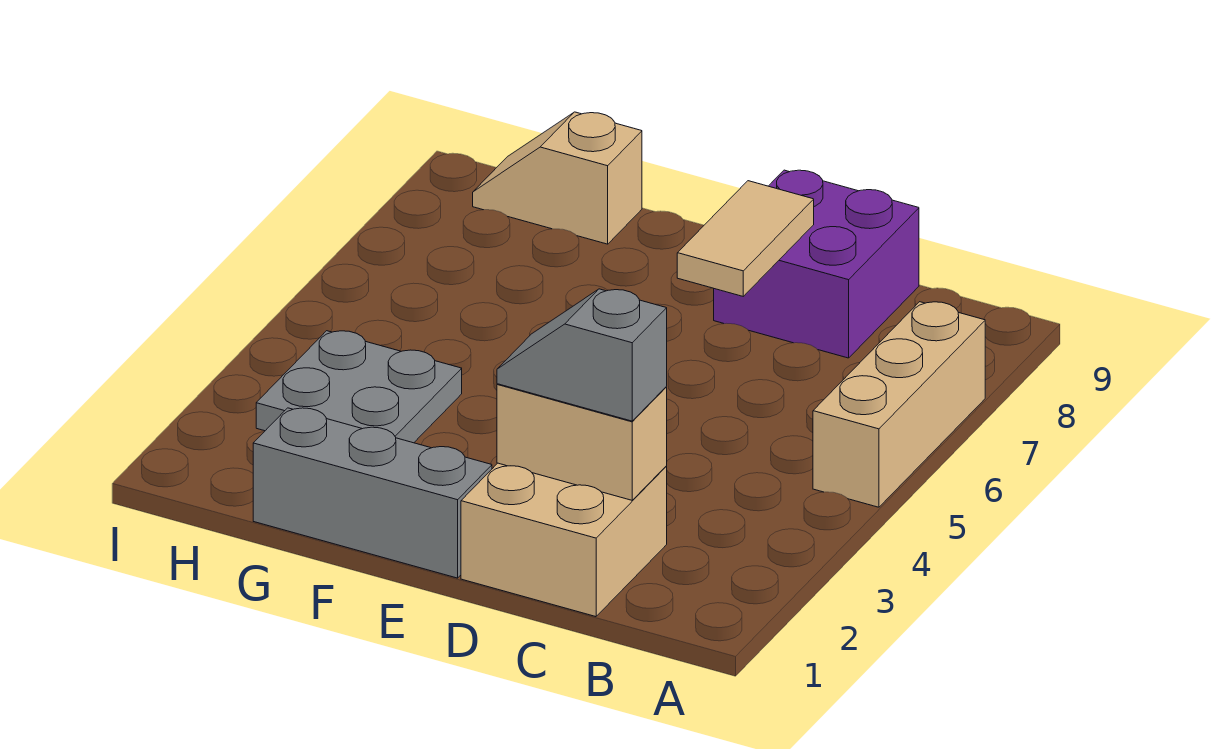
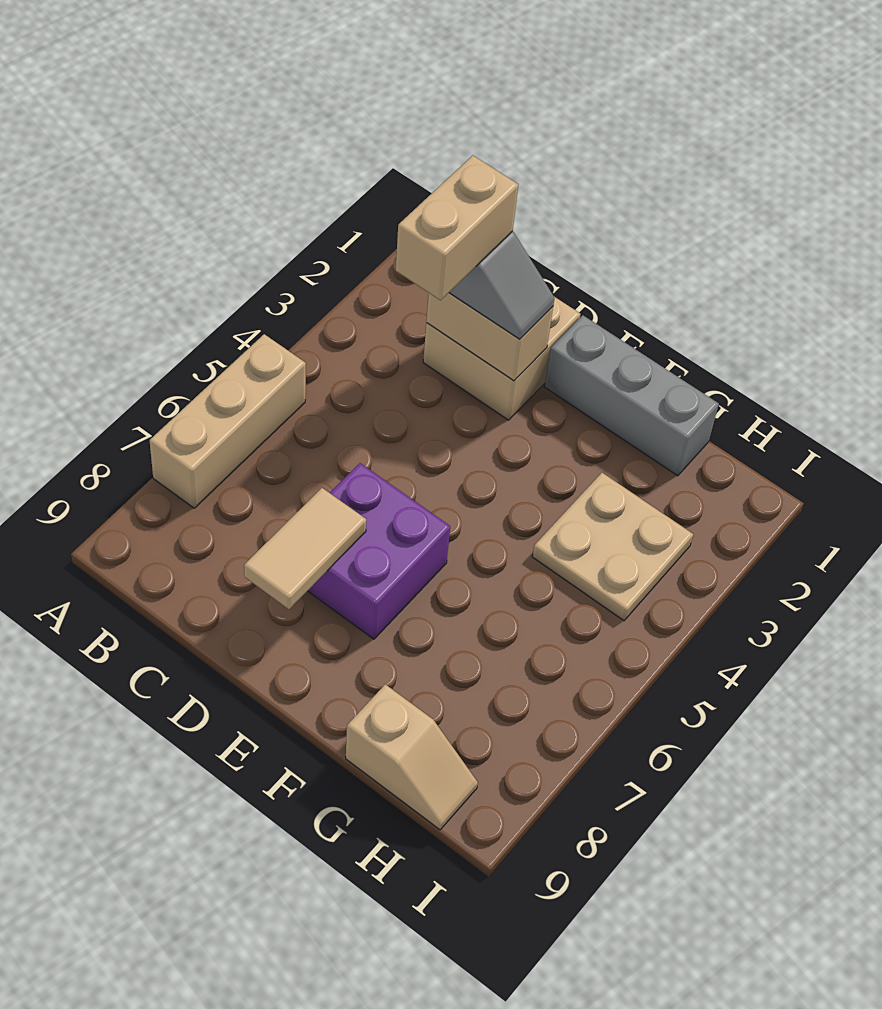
none -> tan 1x2 brick [396,155,518,300]
purple 2x2 brick [714,170,919,358] -> purple 2x2 brick moved to [308,463,450,639]
grey 2x2 plate [256,331,462,443] -> tan 2x2 plate [532,473,693,621]

